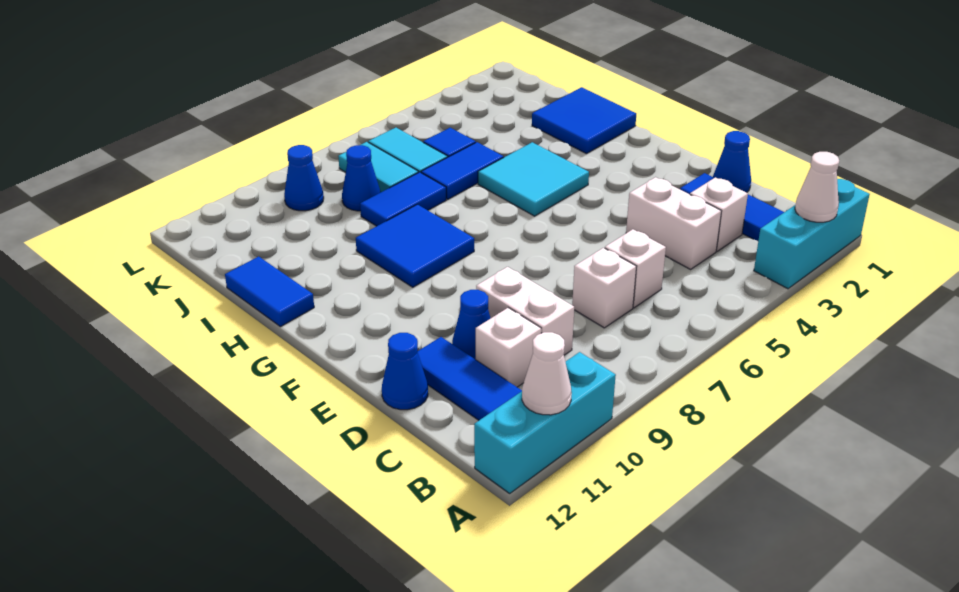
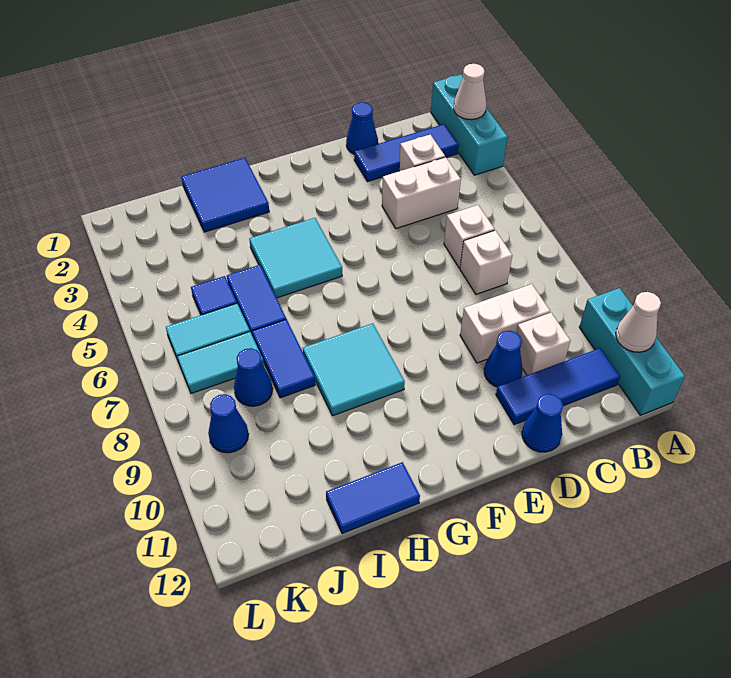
blue 2x2 tile [356,204,474,287] -> cyan 2x2 tile [303,323,405,416]

